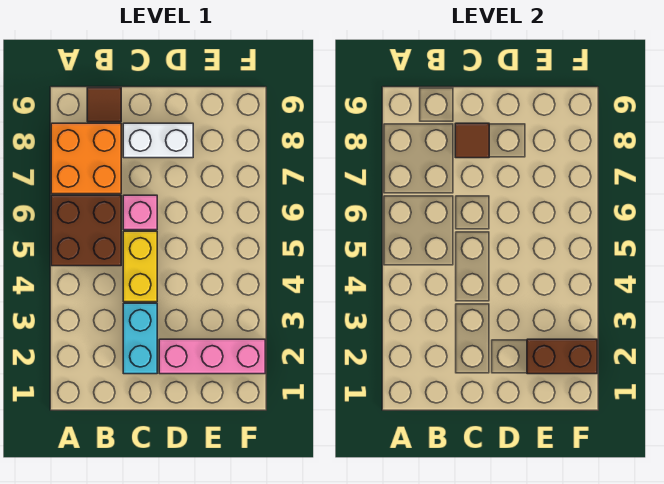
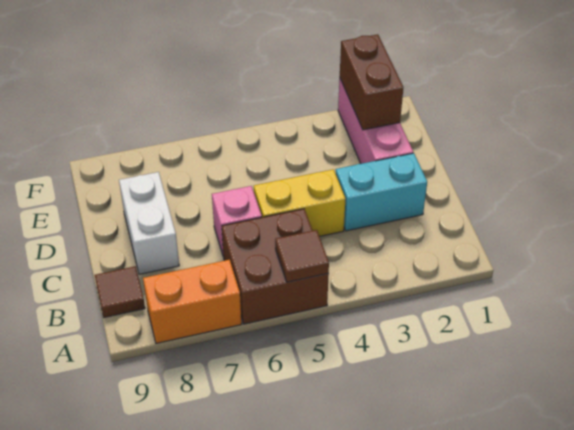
orange 2x2 brick [51,123,121,194] -> orange 1x2 brick [143,260,241,343]
brown 1x1 tile [455,123,489,158] -> brown 1x1 tile moved to [275,230,329,282]

